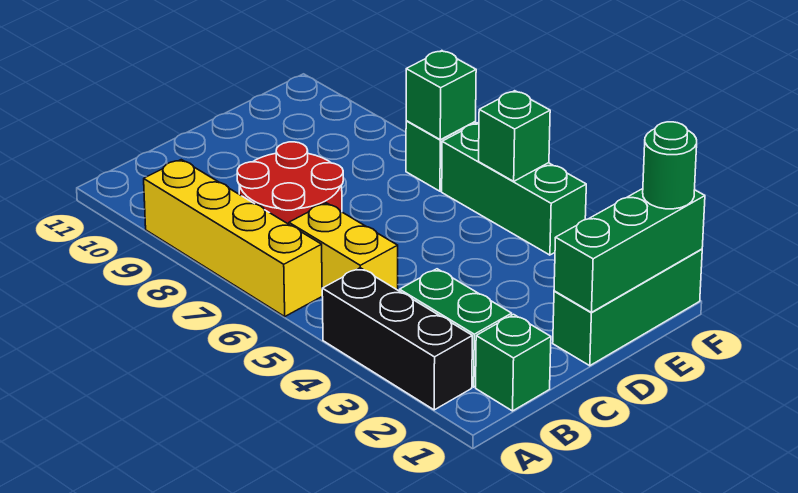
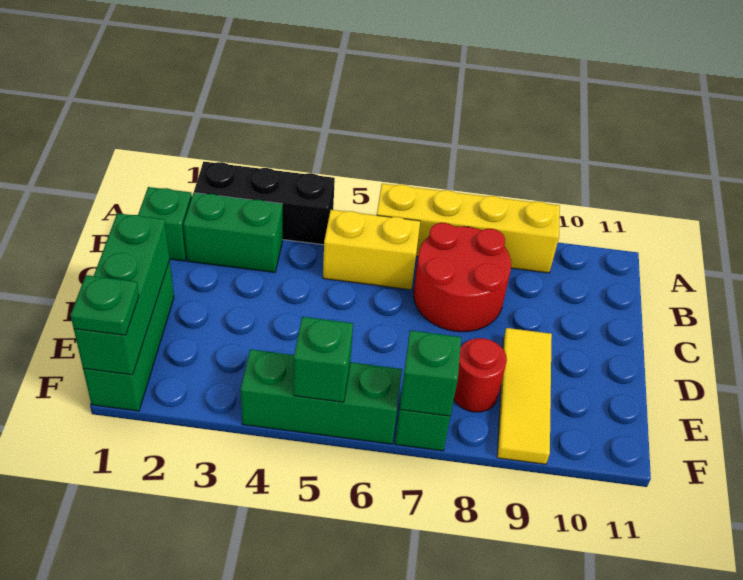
none -> yellow 1x3 tile [497,328,552,464]
none -> red 1x1 round brick [454,338,507,412]
green 1x1 round brick [643,122,697,209] -> green 1x1 plate [70,275,139,335]

